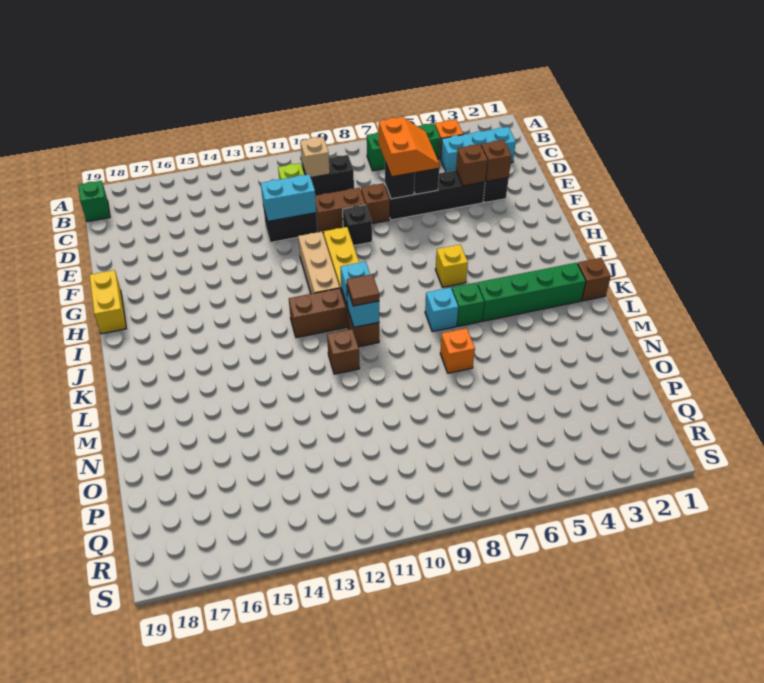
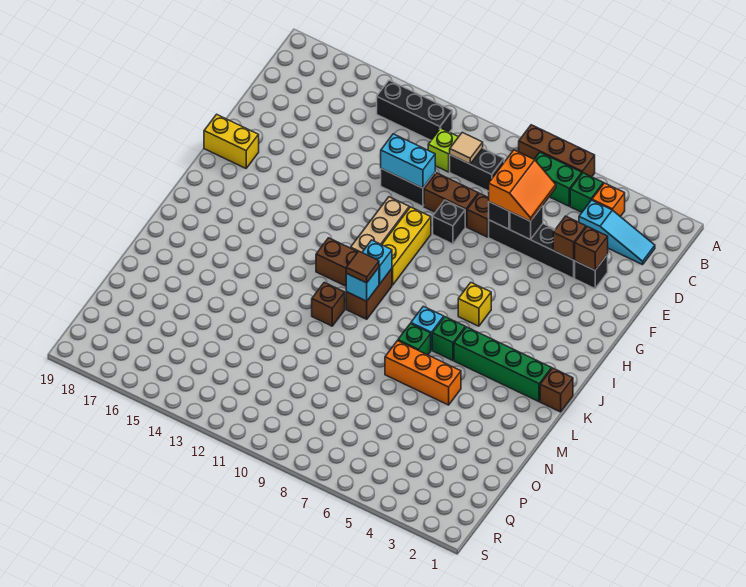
none -> brown 1x3 brick [519,125,595,177]
none -> black 1x3 brick [377,80,452,140]
green 1x1 brick [78,181,110,222] -> green 1x1 brick moved to [398,324,431,355]
cyan 1x3 brick [440,127,516,172] -> cyan 1x3 slope [579,200,655,265]
tan 1x1 brick [300,137,330,177] -> tan 1x1 tile [450,132,483,164]
yellow 1x2 brick [89,270,126,334] -> yellow 1x2 brick turned to [204,114,259,168]
orange 1x1 brick [440,328,475,373] -> orange 1x3 brick [385,341,461,405]

